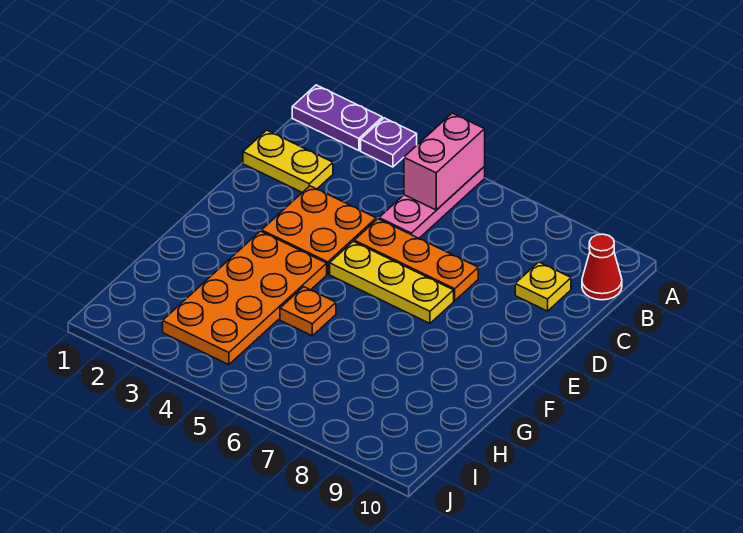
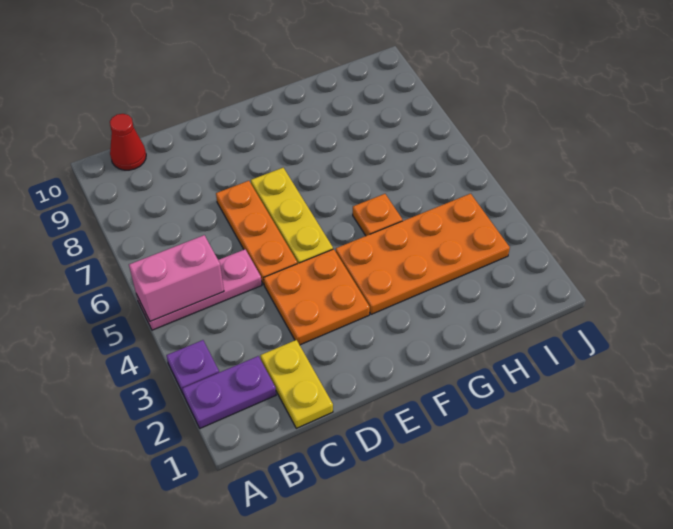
purple 1x2 plate [292,85,382,151] -> purple 1x2 plate turned to [182,356,276,428]
yellow 1x1 plate [515,262,571,311] -> none

